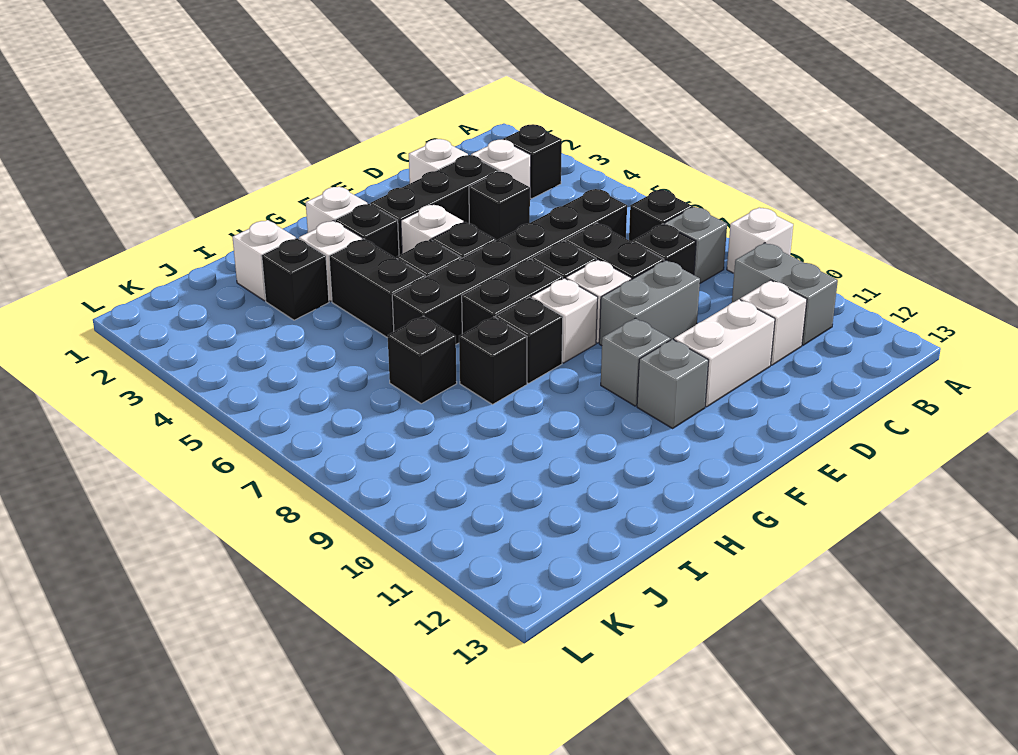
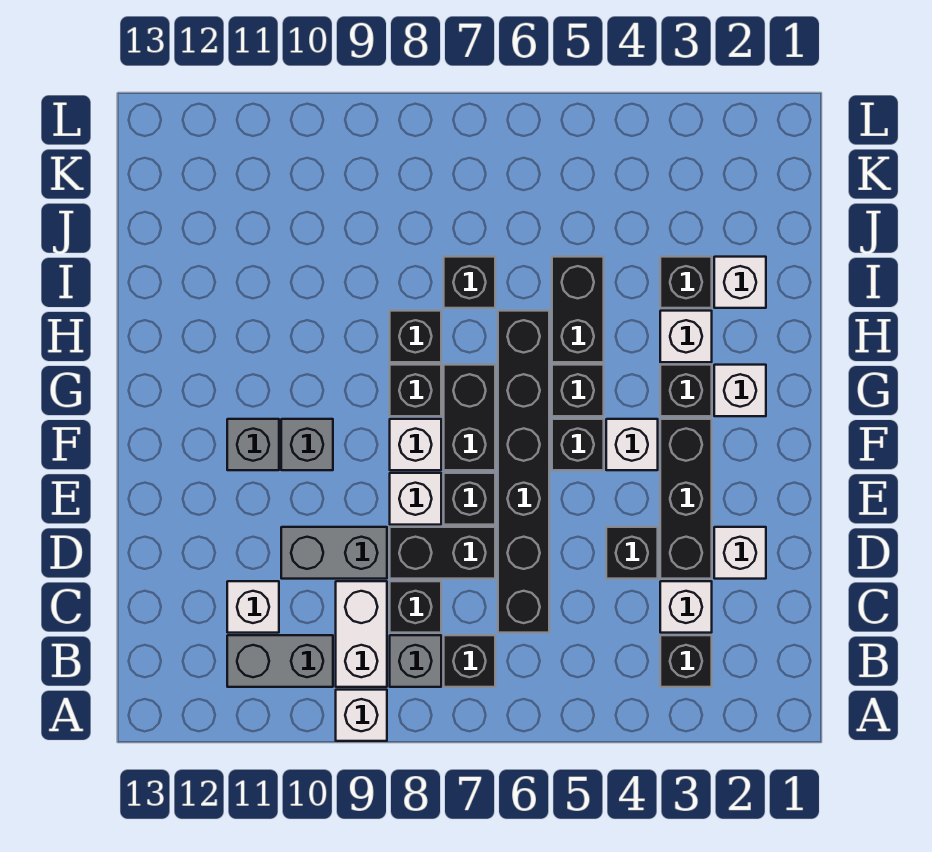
grey 1x2 brick [599,260,700,346] -> grey 1x2 brick turned to [281,527,387,579]
white 1x2 brick [674,299,775,407] -> white 1x2 brick moved to [336,581,387,687]
black 1x2 brick [329,239,425,338] -> black 1x2 brick turned to [552,257,604,362]

